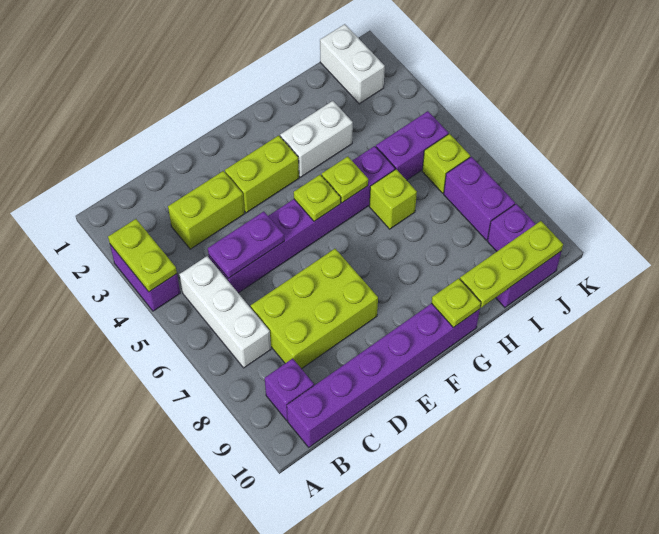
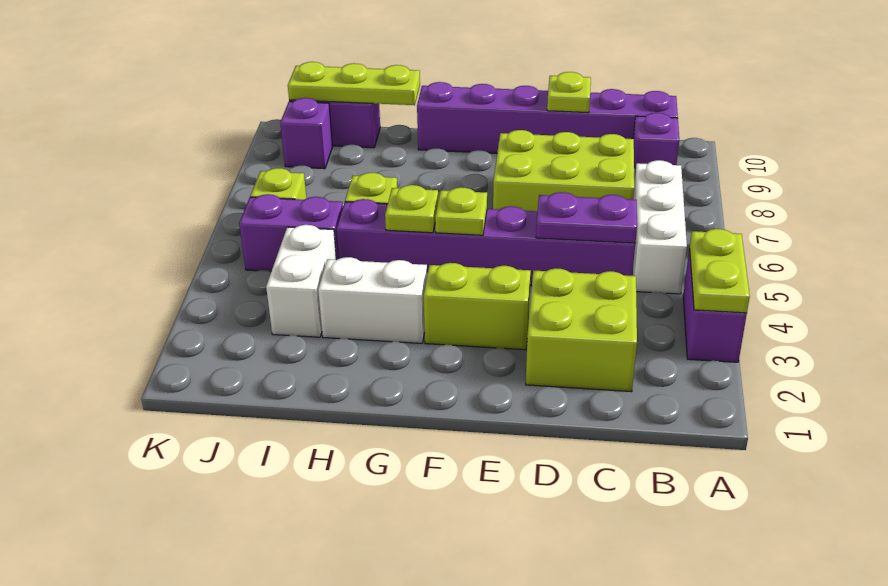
lime 1x2 brick [168,171,245,249] -> lime 2x2 brick [526,268,637,392]
lime 1x1 plate [432,278,481,328] -> lime 1x1 plate moved to [547,72,591,113]
white 1x2 brick [320,24,385,104] -> white 1x2 brick moved to [266,225,336,337]
purple 1x2 brick [444,157,515,240] -> none

